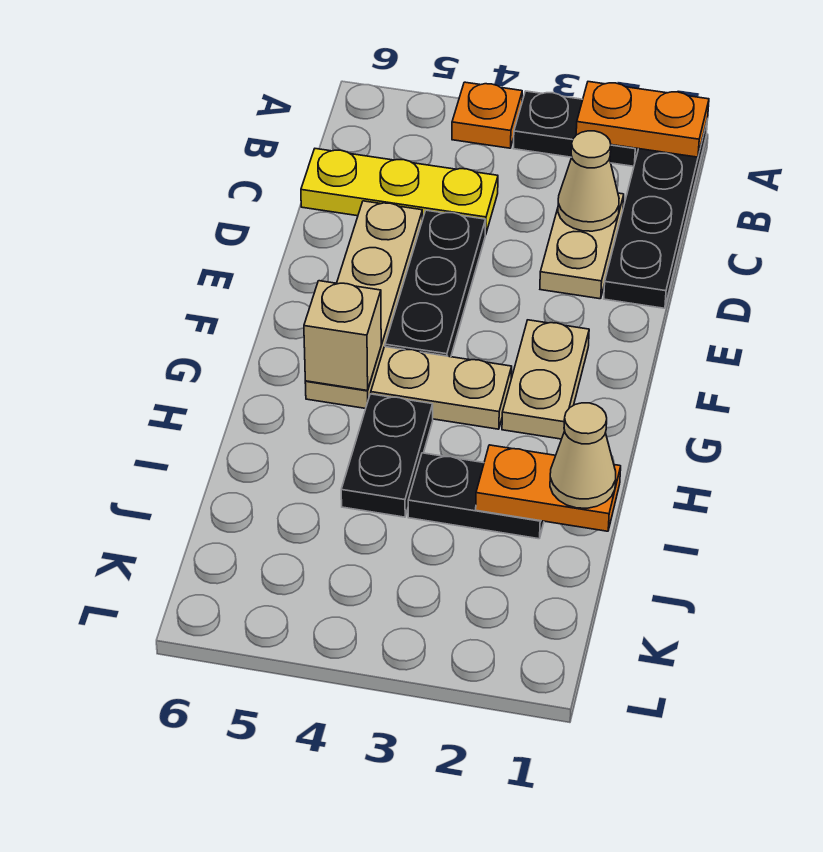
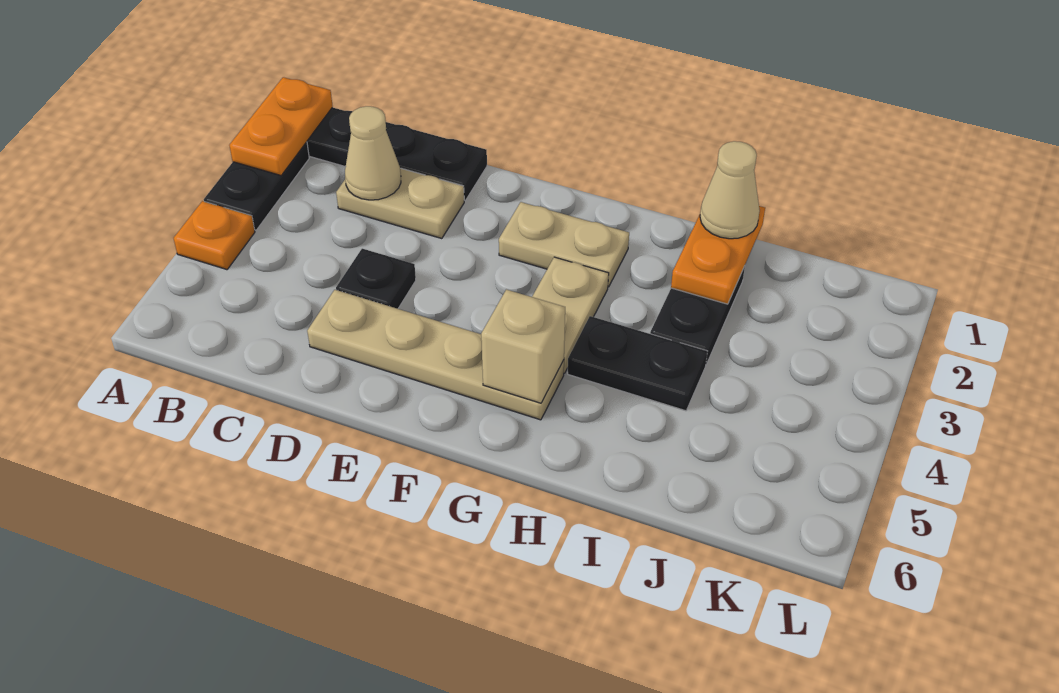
yellow 1x3 plate [301,149,498,235] -> none
black 1x3 plate [385,210,486,357] -> black 1x1 plate [336,249,416,309]

